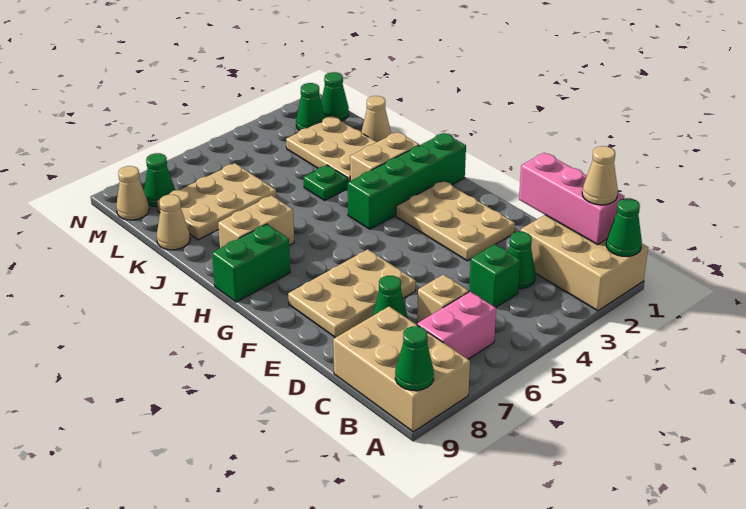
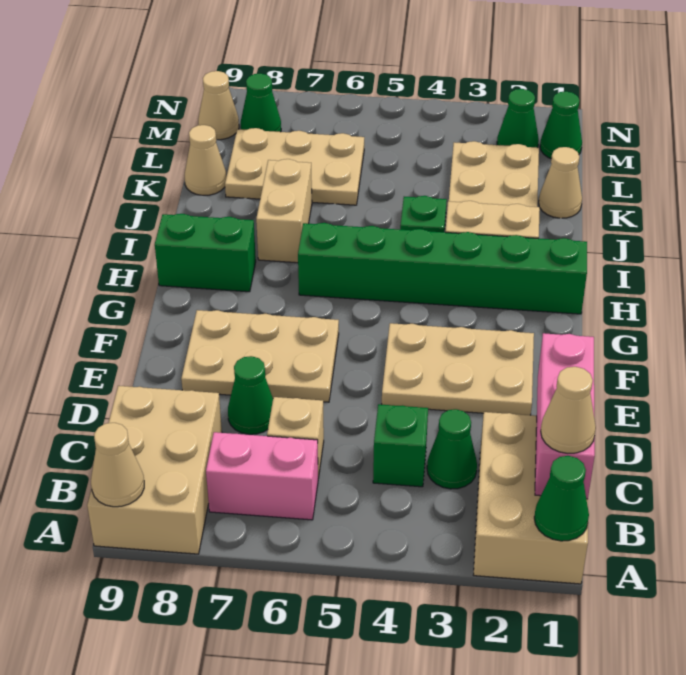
green 1x1 cone [395,326,434,391] -> tan 1x1 cone [91,423,144,507]
tan 2x3 plate [396,181,515,261] -> tan 2x3 plate turned to [382,323,534,415]
green 1x4 brick [348,133,466,229] -> green 1x6 brick [298,223,587,314]
tan 1x2 brick [218,195,294,248] -> tan 1x2 brick turned to [256,159,312,263]

